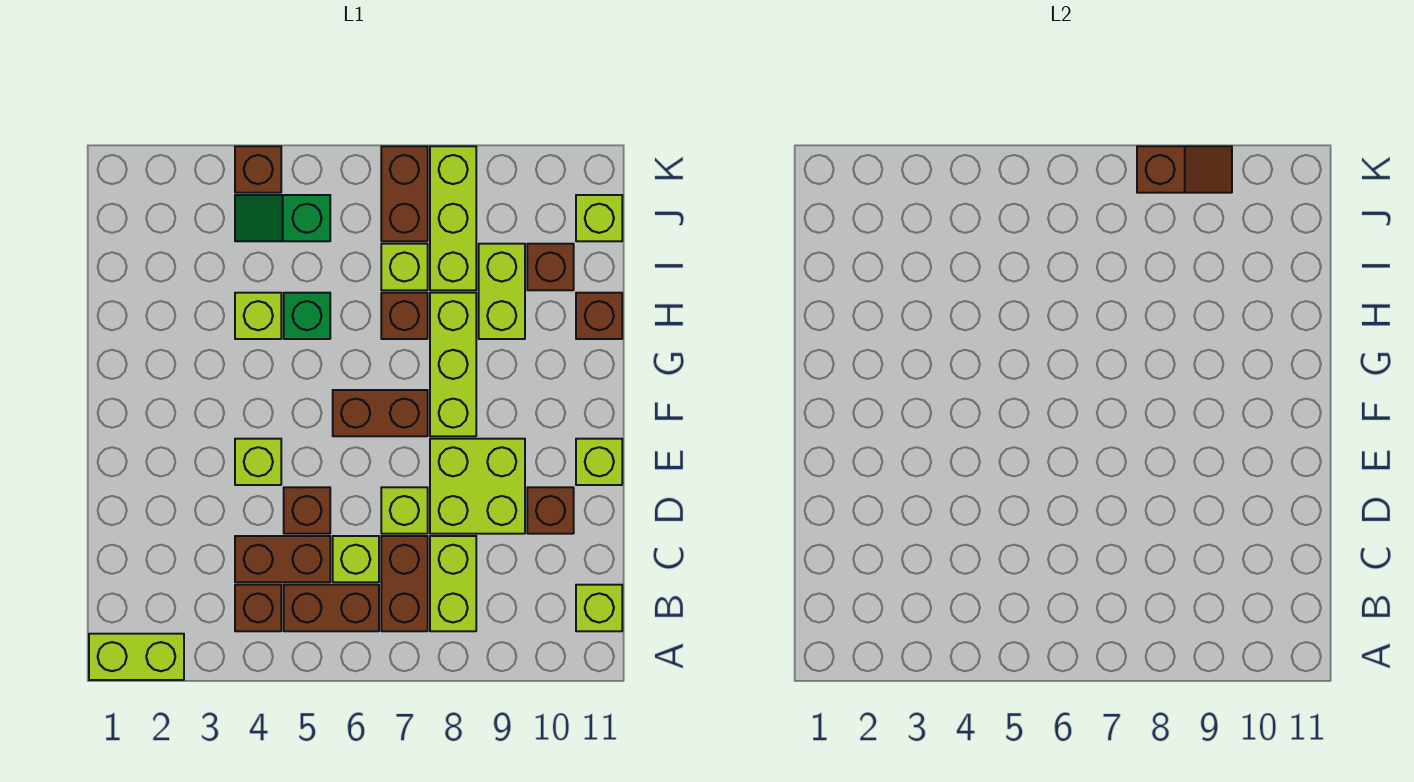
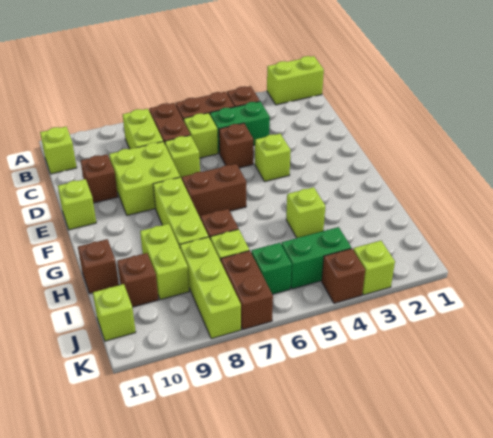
brown 1x2 brick [235,536,330,582] -> green 1x2 brick [210,101,270,153]
green 1x1 brick [284,293,330,339] -> green 1x1 brick moved to [251,243,292,294]
green 1x2 slope [235,195,330,241] -> green 1x2 brick [281,227,351,289]
none -> lime 1x1 brick [353,241,395,295]
brown 1x2 slope [1137,146,1232,193] -> none

